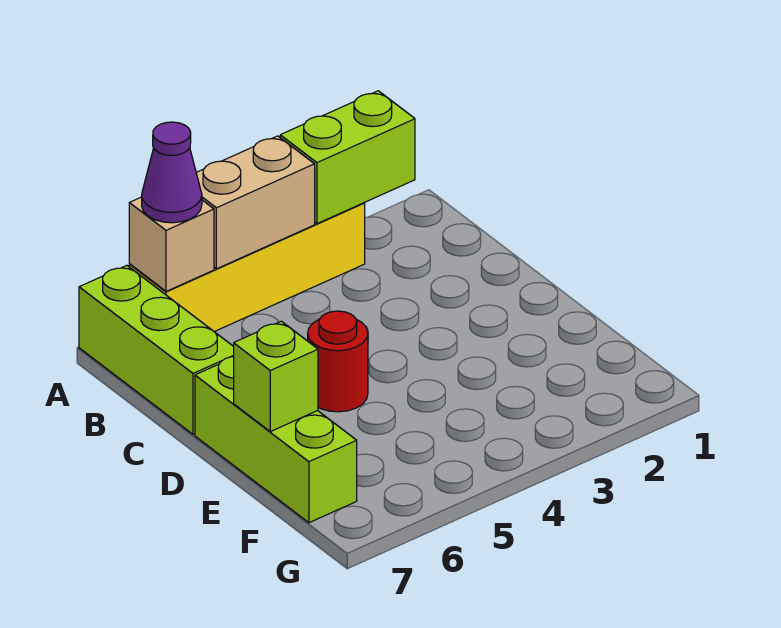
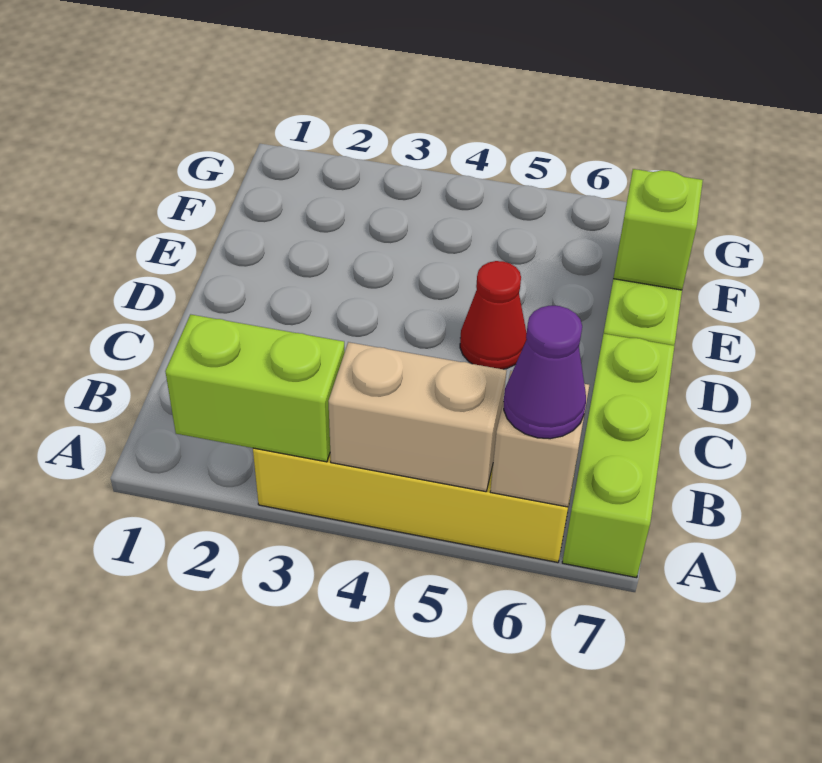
red 1x1 round brick [308,311,368,412] -> red 1x1 cone [460,261,527,369]

